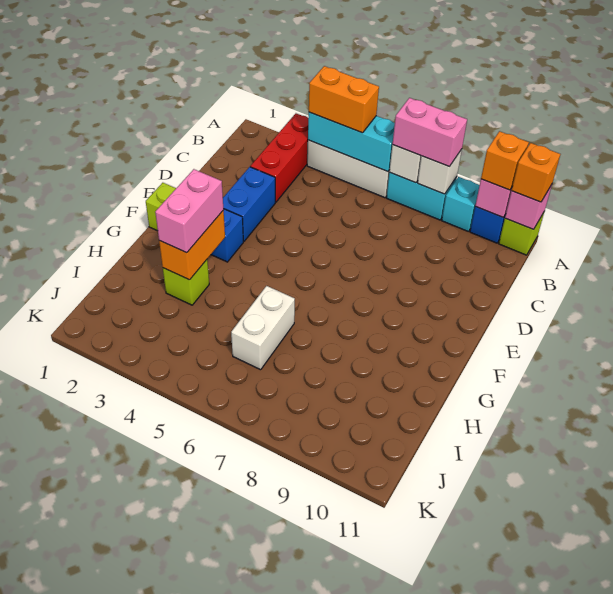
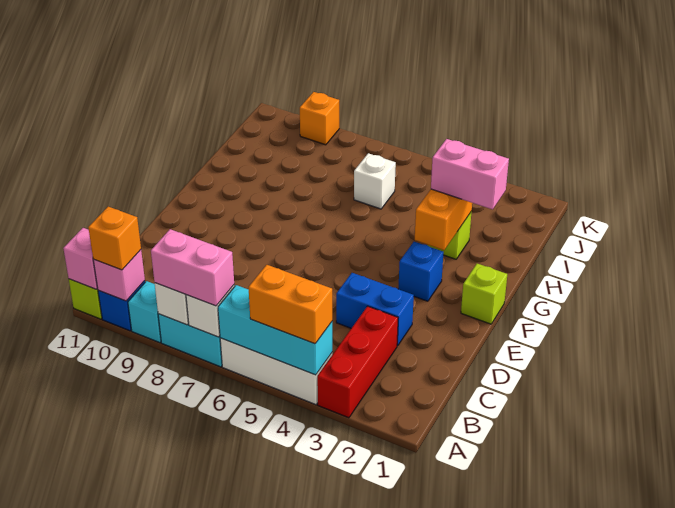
orange 1x1 brick [512,143,560,202] -> orange 1x1 brick moved to [300,92,339,145]
blue 1x2 brick [223,167,275,241] -> blue 1x2 brick turned to [336,273,414,346]
pink 1x2 brick [155,169,224,253] -> pink 1x2 brick turned to [431,139,509,209]
white 1x2 brick [231,286,295,370] -> white 1x1 brick [354,153,396,209]

